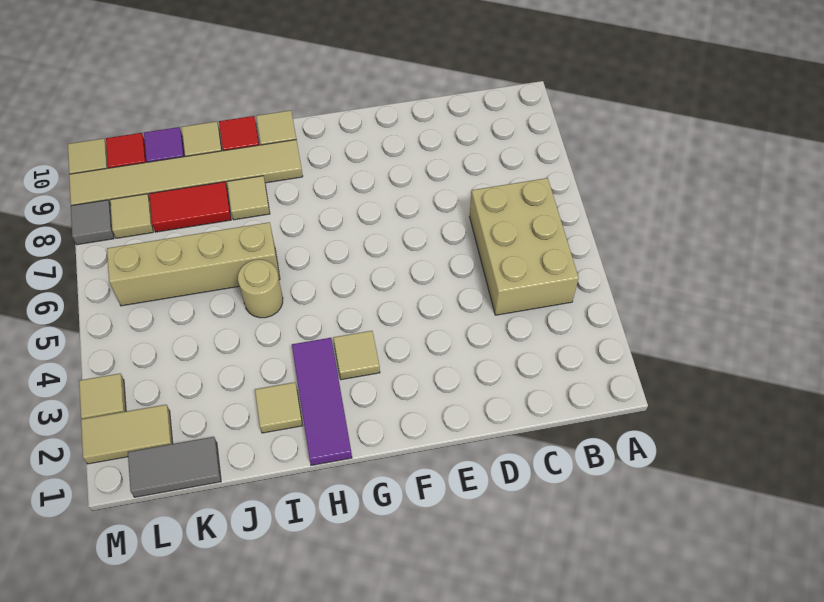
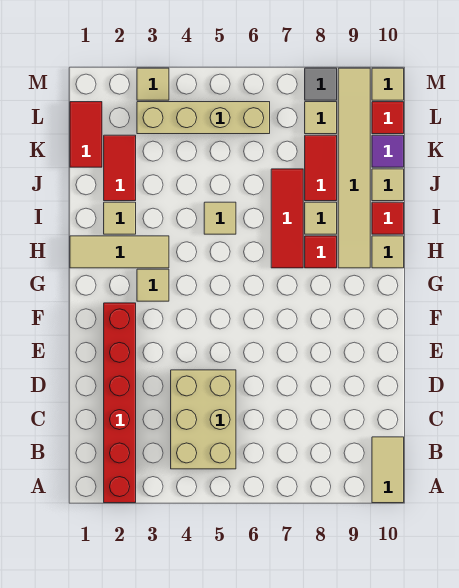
none -> red 1x6 brick [104,303,136,503]
tan 2x3 brick [470,178,579,315] -> tan 2x3 brick turned to [171,370,236,469]
purple 1x3 tile [292,338,352,465] -> tan 1x3 tile [70,236,169,268]
none -> red 1x3 tile [271,169,303,268]
none -> red 1x1 tile [305,236,337,268]
tan 1x1 round brick [238,260,283,318] -> tan 1x1 tile [204,202,236,234]
tan 1x4 brick [107,222,280,306] -> tan 1x4 brick turned to [137,102,270,134]
none -> red 1x2 tile [104,135,136,201]
grey 1x2 tile [128,437,221,497] -> red 1x2 tile [70,102,102,167]
tan 1x2 tile [81,405,173,464] -> tan 1x2 tile moved to [372,437,404,503]

